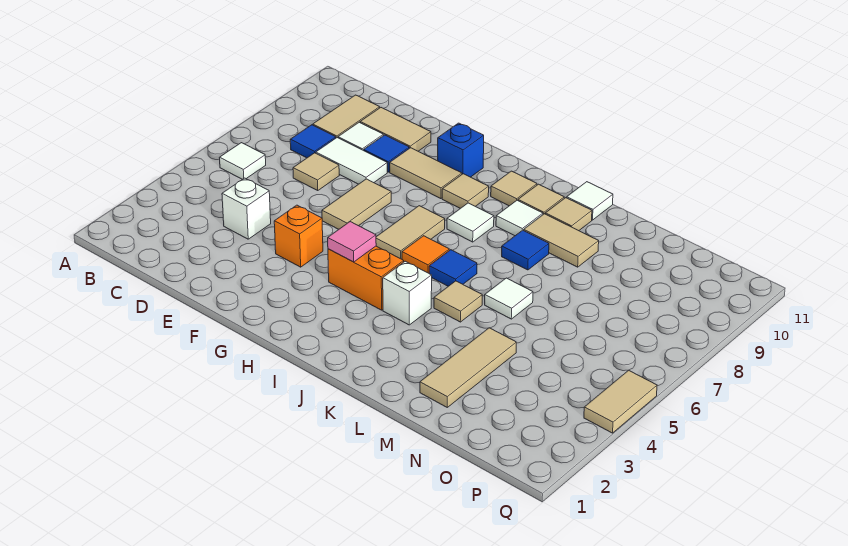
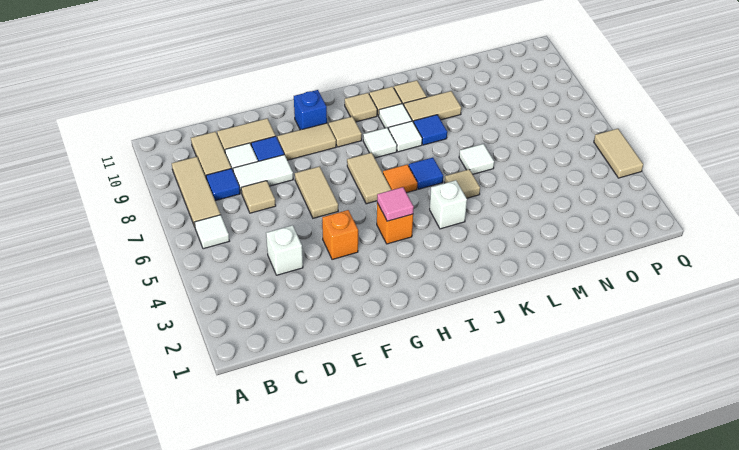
orange 1x2 brick [328,246,404,310] -> orange 1x1 brick [377,203,413,244]
white 1x1 tile [567,182,613,220] -> white 1x1 tile moved to [389,121,422,152]
tan 1x3 tile [420,328,516,407] -> tan 1x3 tile moved to [172,157,221,227]

